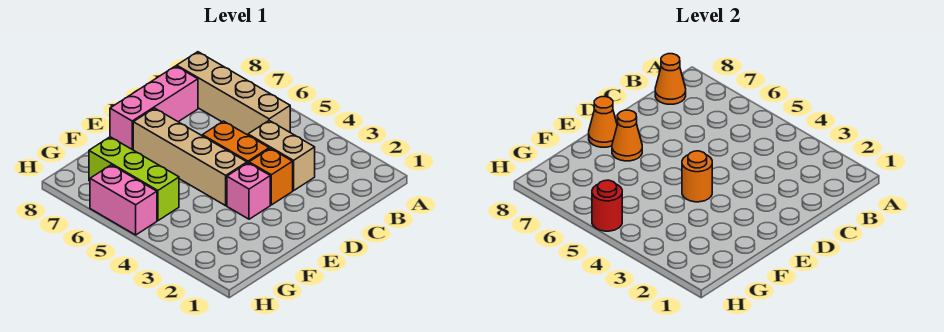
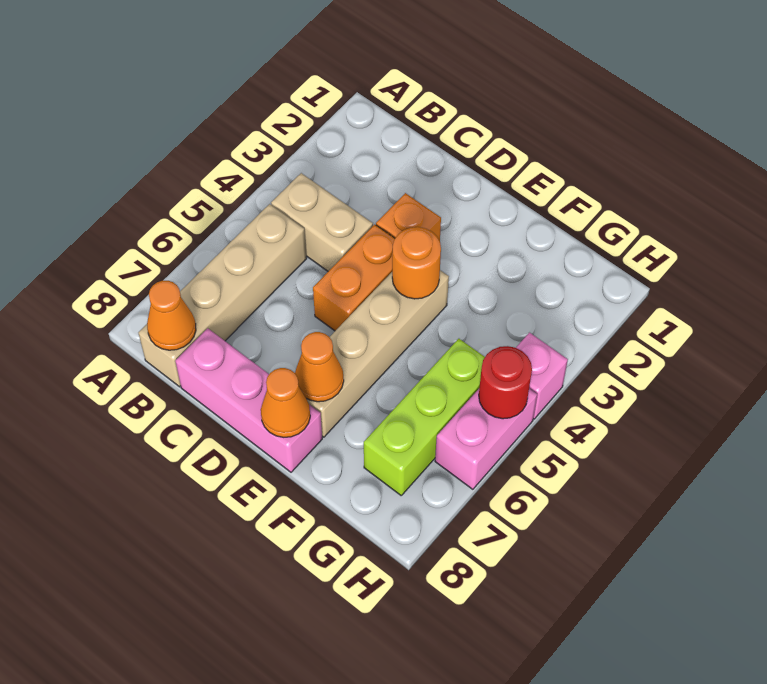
tan 1x2 brick [248,121,315,191] -> tan 1x2 brick turned to [271,173,373,271]
pink 1x1 brick [227,163,270,219] -> pink 1x1 brick moved to [516,333,568,419]

